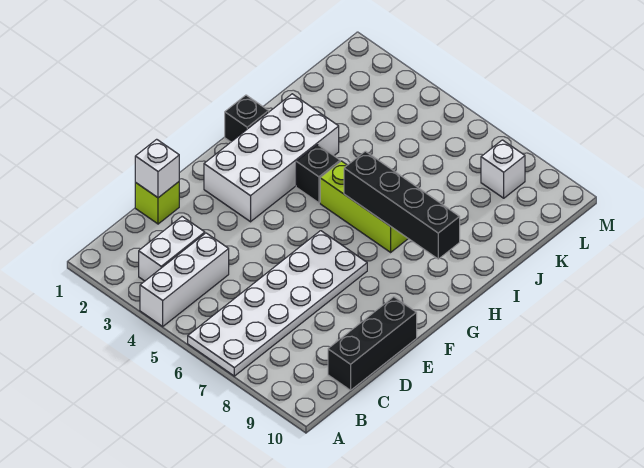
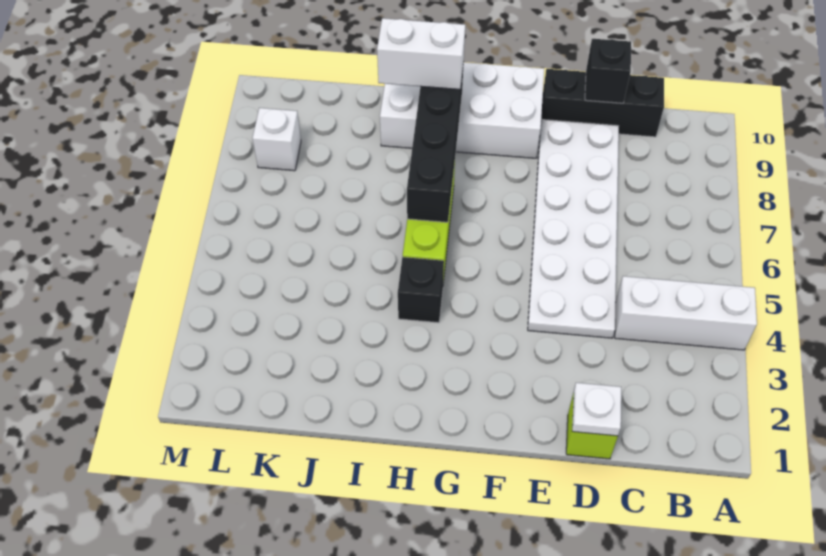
white 2x6 plate [188,231,367,376] -> white 2x6 plate turned to [528,120,619,338]
white 1x2 brick [139,217,205,281] -> white 1x2 brick moved to [377,18,465,90]
white 1x1 brick [135,139,179,198] -> white 1x1 plate [572,383,621,436]
white 2x4 brick [204,94,339,222] -> white 2x4 brick moved to [380,62,544,158]
black 1x1 brick [225,95,269,142] -> black 1x1 brick moved to [585,39,631,103]

